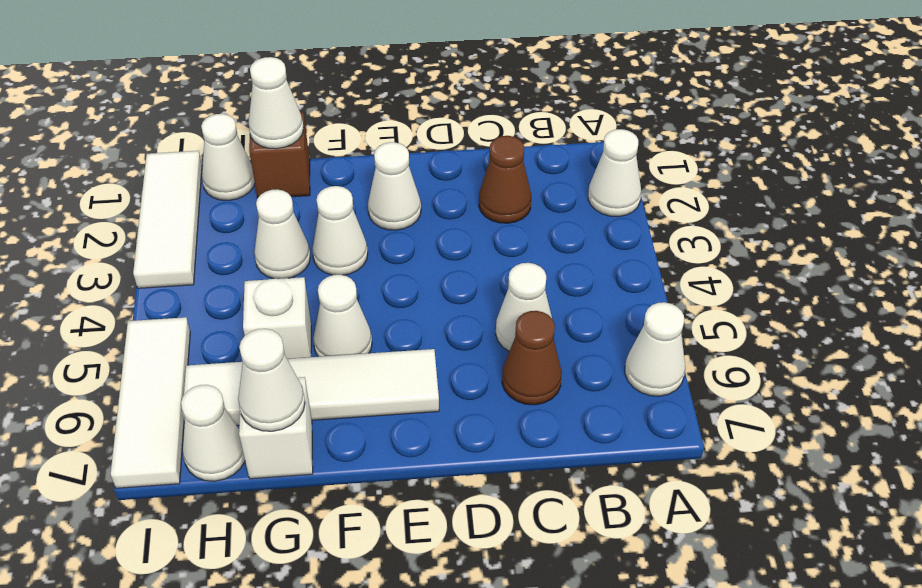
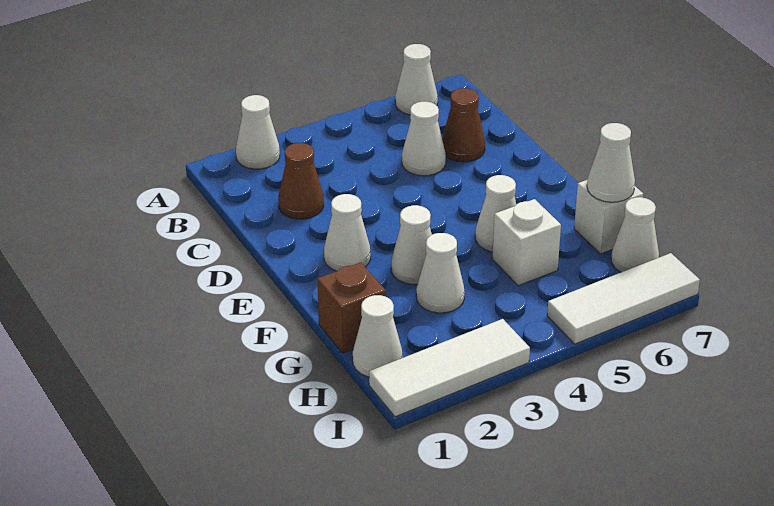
white 1x4 tile [183,349,439,425] -> none
white 1x1 cone [248,57,304,149] -> none

